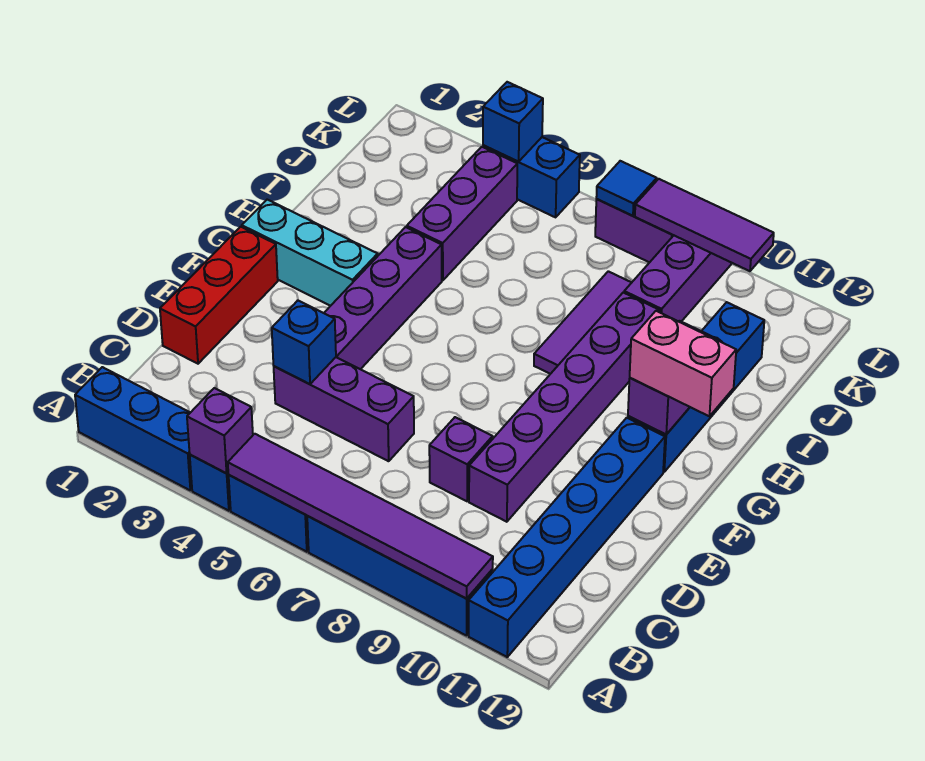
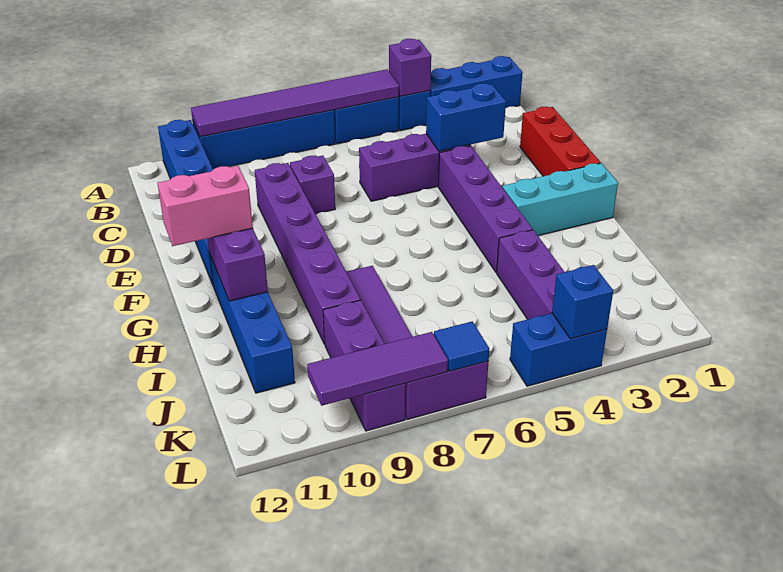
blue 1x1 brick [272,301,336,384] -> blue 1x2 brick [426,83,506,151]

